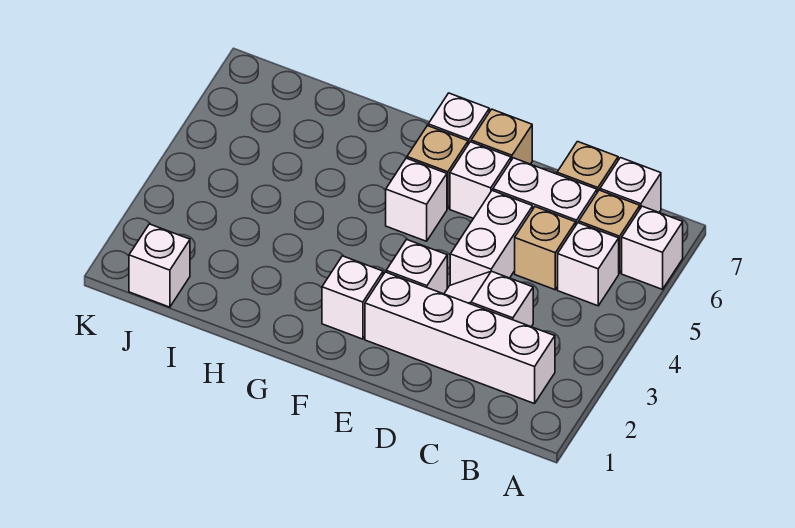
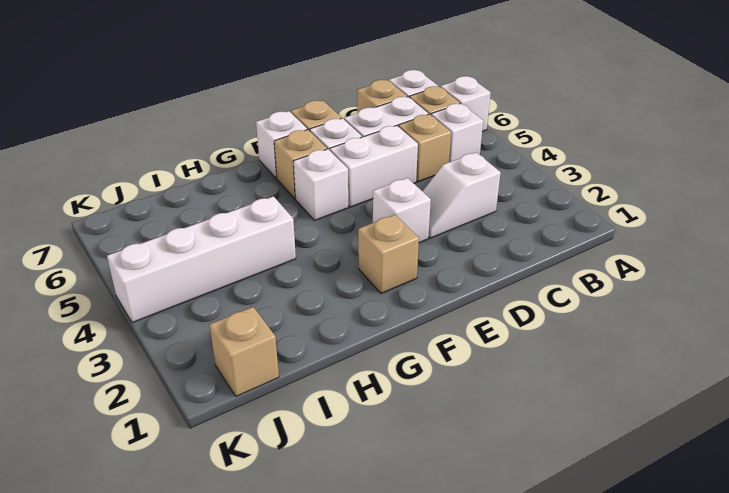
white 1x4 brick [365,272,555,404] -> white 1x4 brick moved to [107,196,296,323]
white 1x2 brick [450,191,533,285] -> white 1x2 brick turned to [330,125,418,207]
white 1x1 brick [322,256,383,339] -> tan 1x1 brick [358,215,419,293]
white 1x1 brick [129,224,190,307] -> tan 1x1 brick [209,307,279,396]

